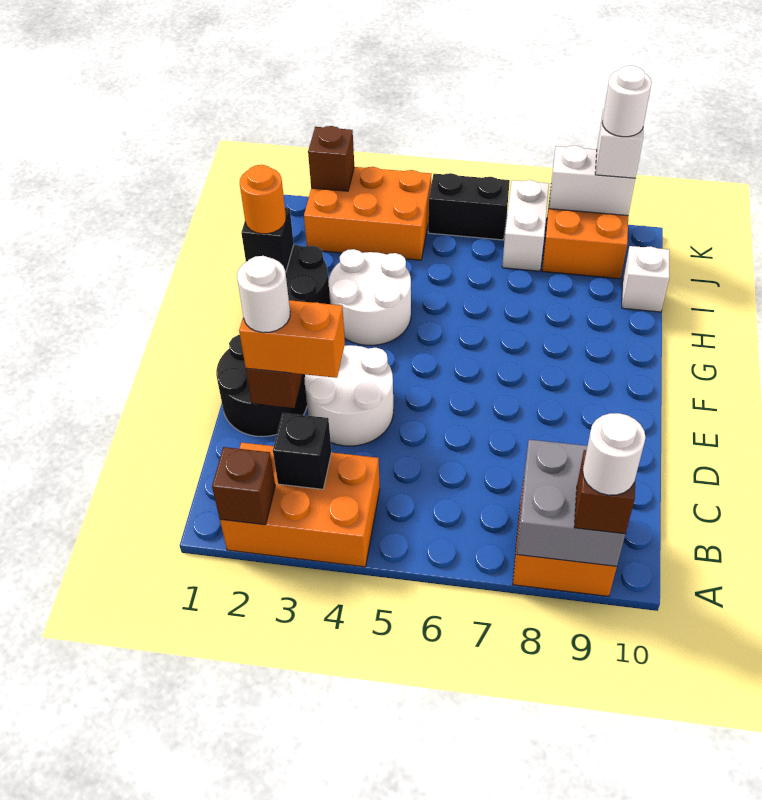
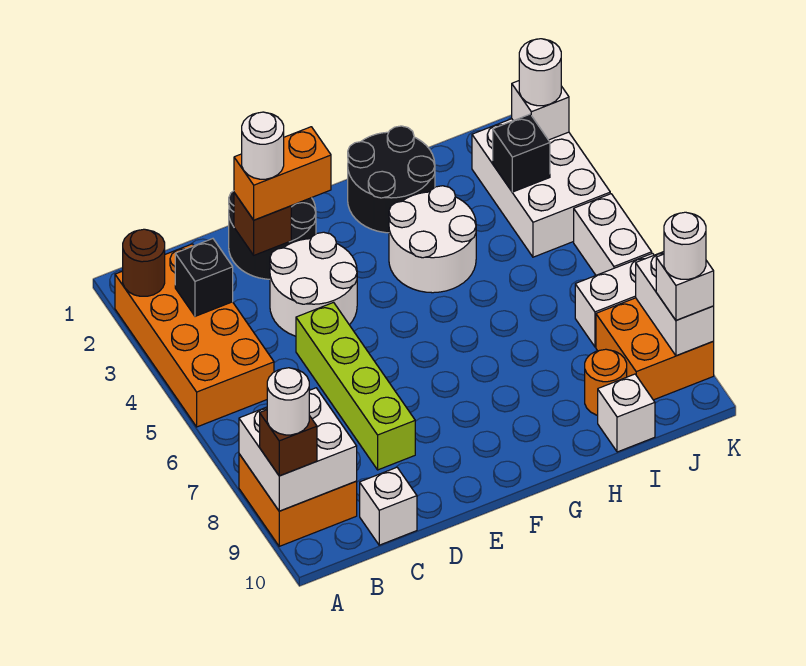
orange 2x3 brick [220,442,380,567] -> orange 2x4 brick [115,244,274,427]
brown 1x1 brick [212,447,275,525] -> brown 1x1 round brick [123,229,165,296]
grey 2x2 brick [517,440,625,566] -> white 2x2 brick [239,388,357,511]
none -> white 1x1 brick [360,467,417,545]
orange 1x2 brick [239,300,345,378] -> orange 1x2 brick turned to [234,127,331,220]
none -> lime 1x4 brick [296,302,415,470]
black 1x1 brick [241,208,294,272] -> black 1x1 brick moved to [493,114,550,192]
orange 1x1 round brick [240,165,286,234] -> orange 1x1 round brick moved to [585,349,627,415]
orange 2x3 brick [304,167,431,260] -> white 2x3 brick [472,119,610,257]
brown 1x1 brick [308,126,354,191] -> white 1x1 brick [512,81,569,140]
none -> white 1x1 round brick [519,39,561,106]
black 1x2 brick [428,173,510,240] -> white 1x2 brick [574,194,652,275]

